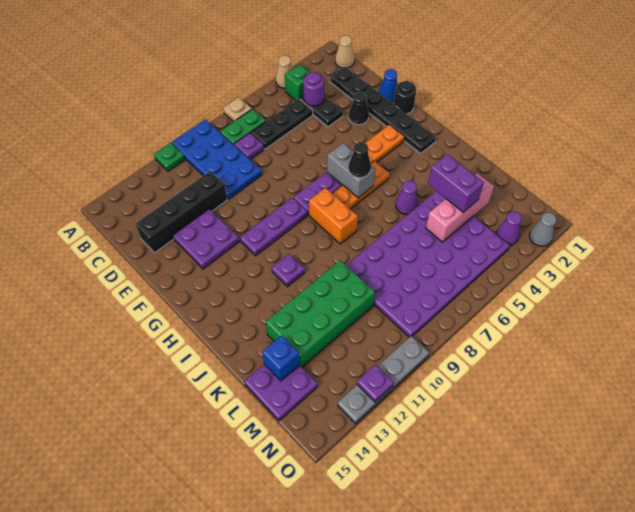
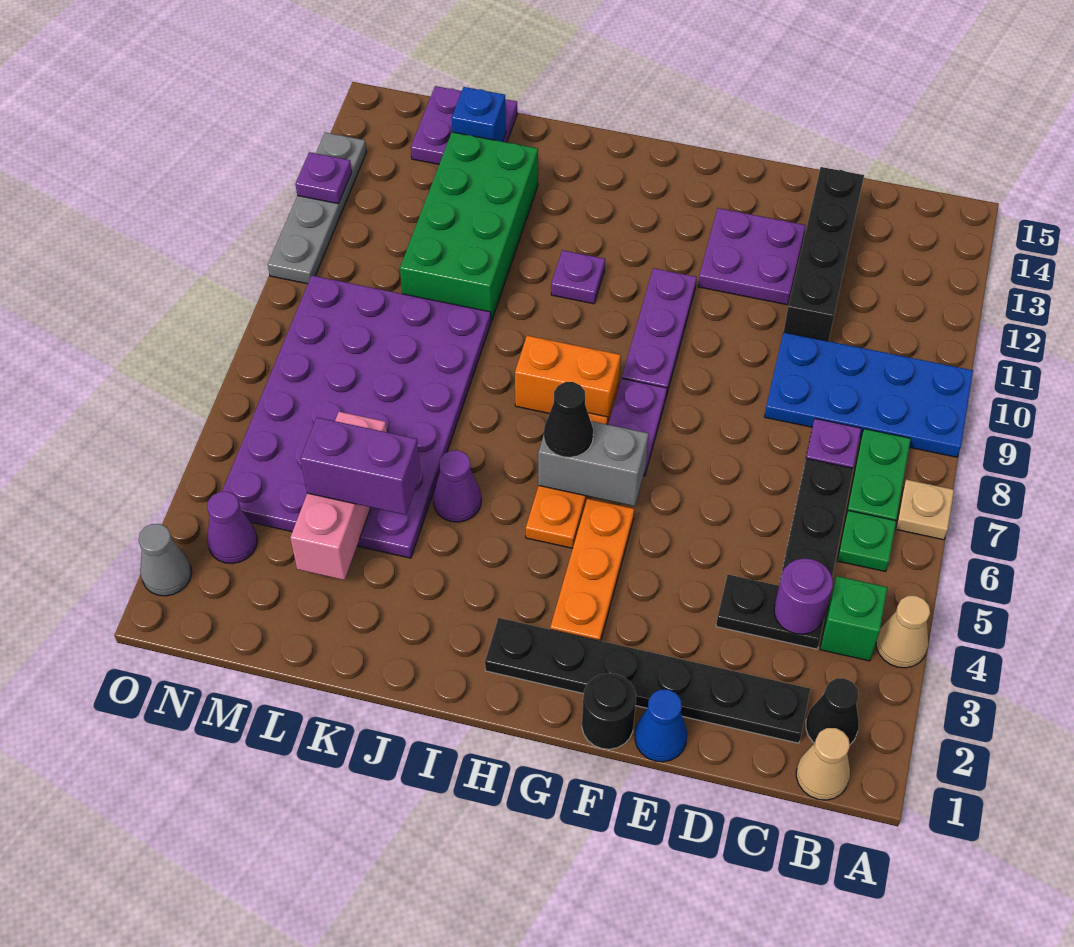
green 1x1 plate [154,143,185,171] -> green 1x1 plate moved to [837,511,896,572]
black 1x1 cone [349,91,369,125] -> black 1x1 cone moved to [806,678,859,744]

